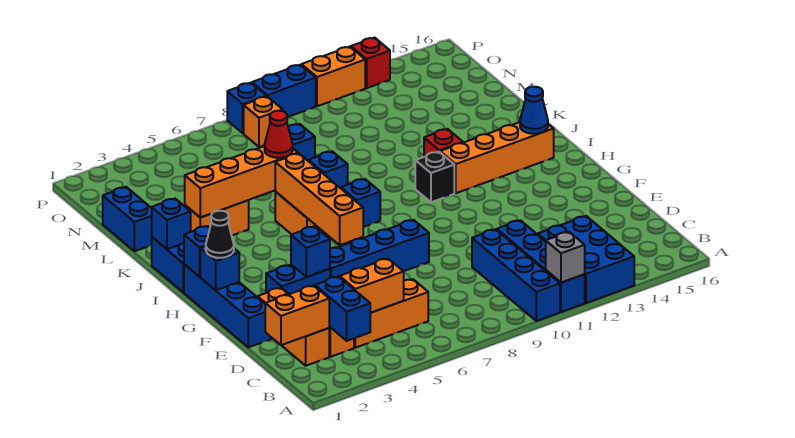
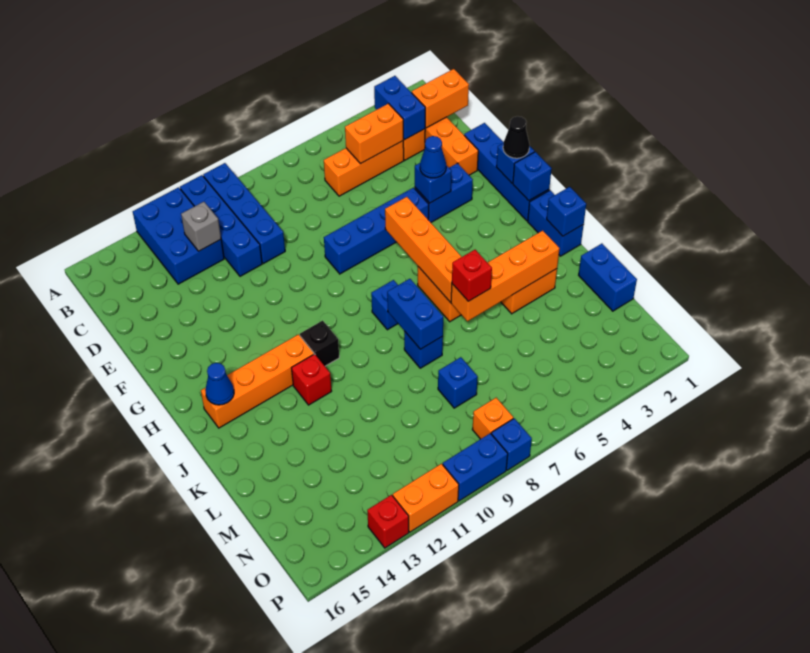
grey 1x1 brick [546,232,585,283] -> grey 1x1 brick moved to [181,202,221,251]
none -> blue 1x1 cone [420,136,446,178]
none -> blue 1x2 brick [387,279,443,349]
red 1x1 cone [265,111,293,158] -> red 1x1 brick [452,250,492,301]

